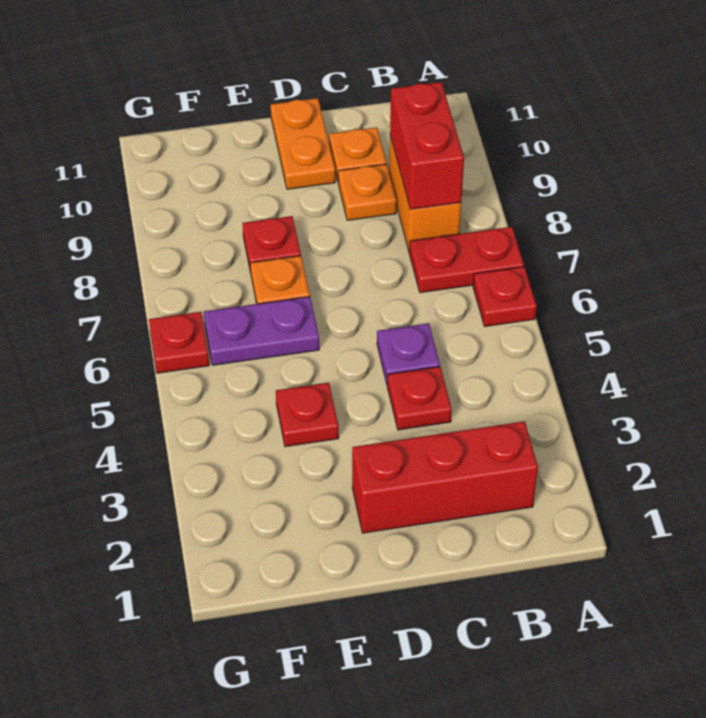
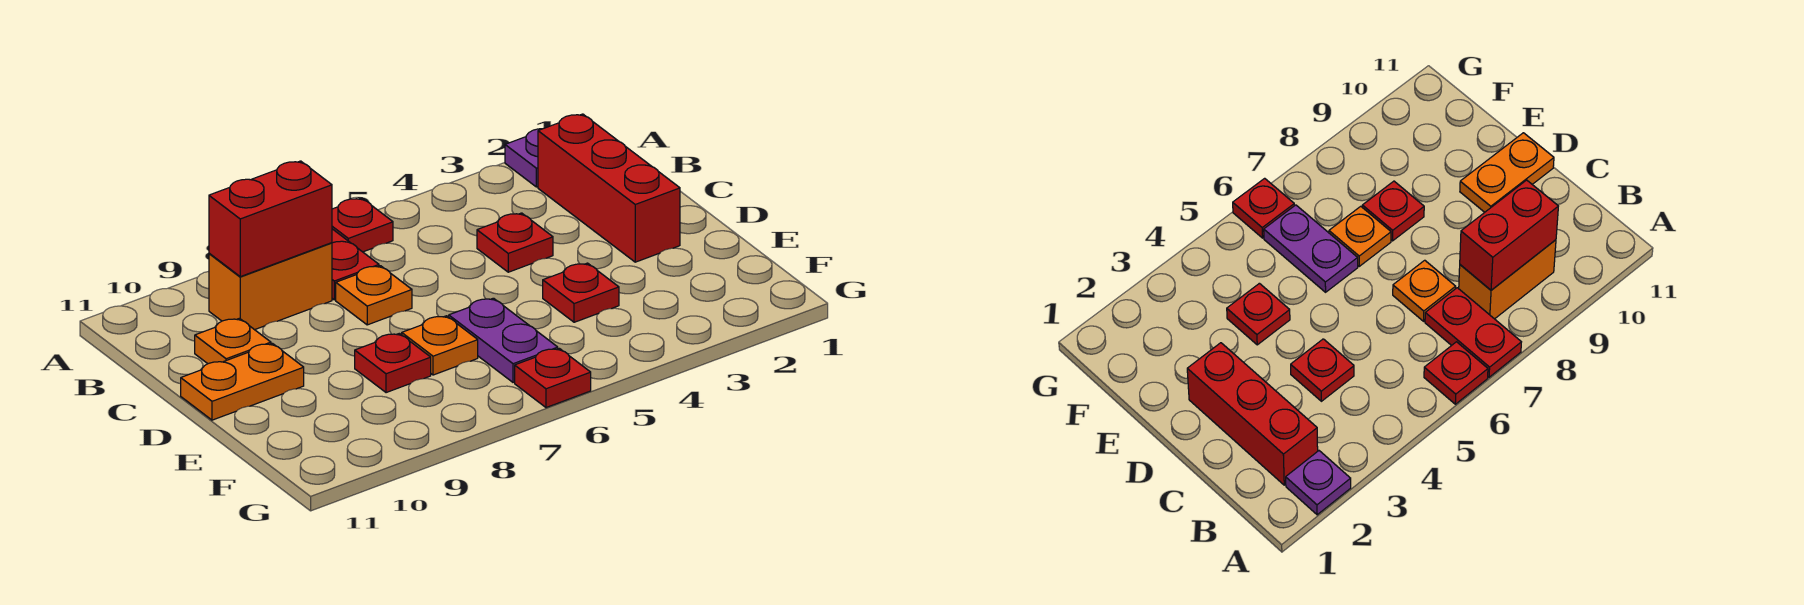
purple 1x1 plate [377,323,440,384] -> purple 1x1 plate moved to [505,129,541,187]
orange 1x1 plate [338,164,397,221] -> orange 1x1 plate moved to [336,266,412,325]

